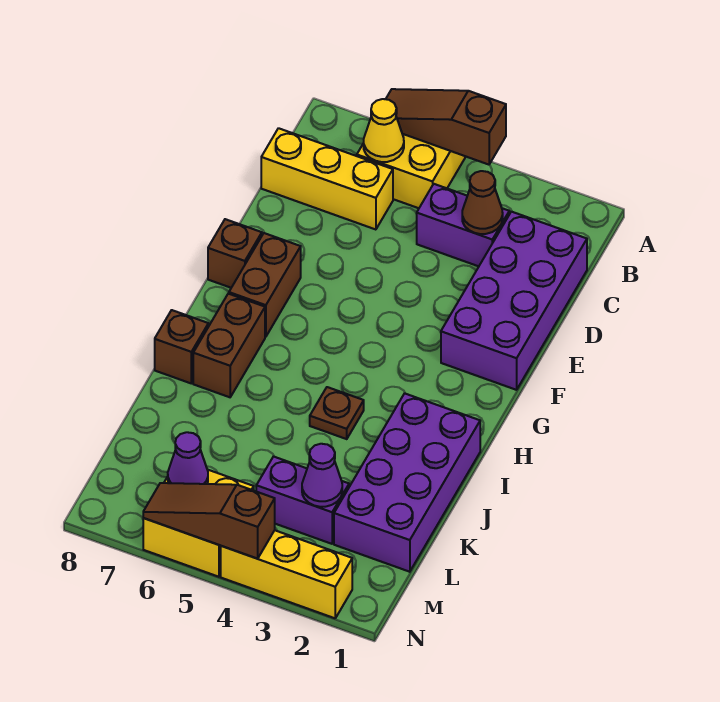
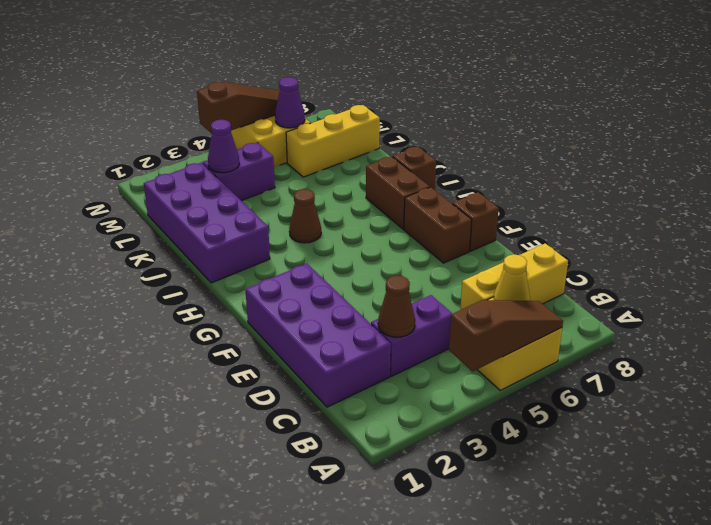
brown 1x1 plate [310,387,364,439] -> brown 1x1 cone [289,189,321,243]
yellow 1x3 brick [221,530,352,618] -> yellow 1x3 brick moved to [286,105,380,177]

